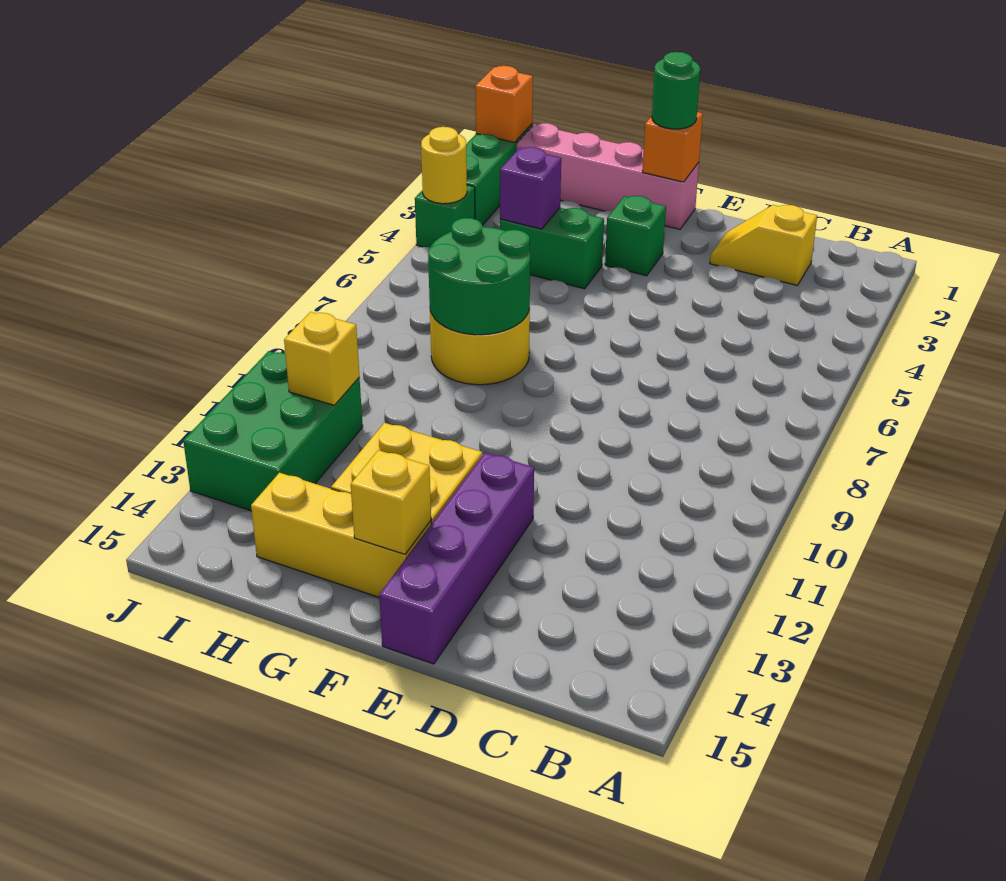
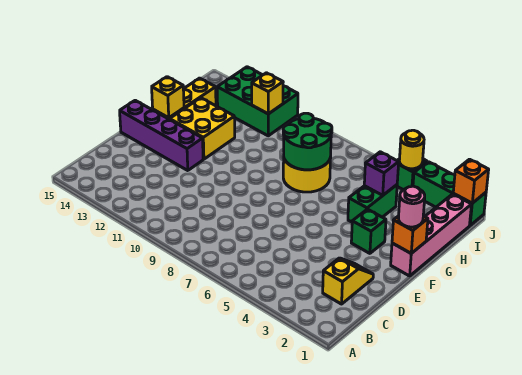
green 1x1 round brick [652,52,700,129] -> pink 1x1 round brick [398,186,425,227]

